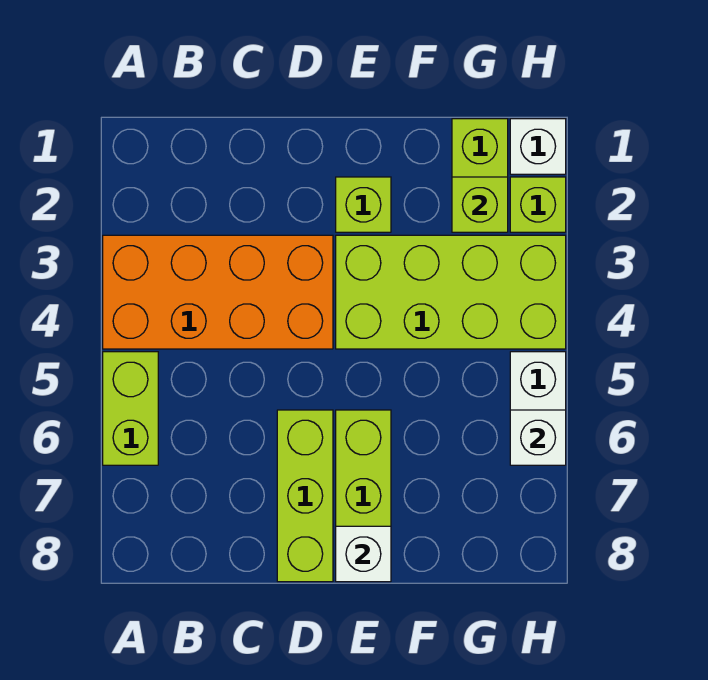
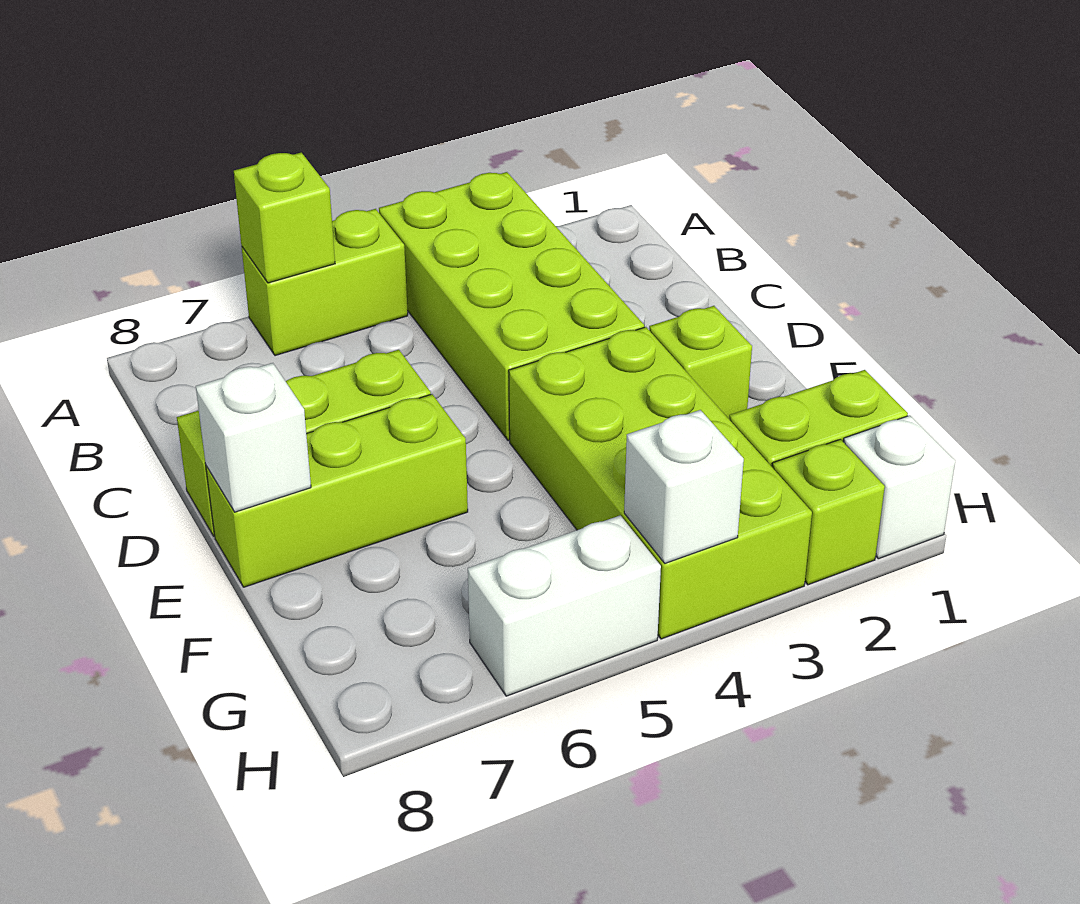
orange 2x4 brick [103,235,333,349] -> lime 2x4 brick [379,172,644,441]
lime 1x1 brick [452,177,508,232] -> lime 1x1 brick moved to [234,152,335,283]
white 1x1 brick [510,410,566,465] -> white 1x1 brick moved to [624,410,744,563]

